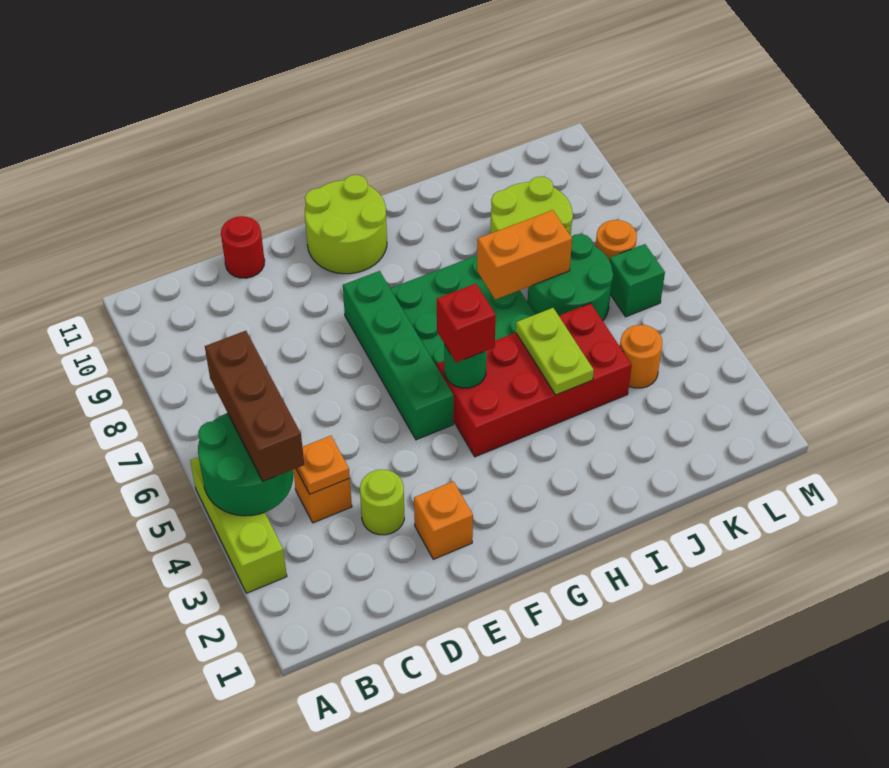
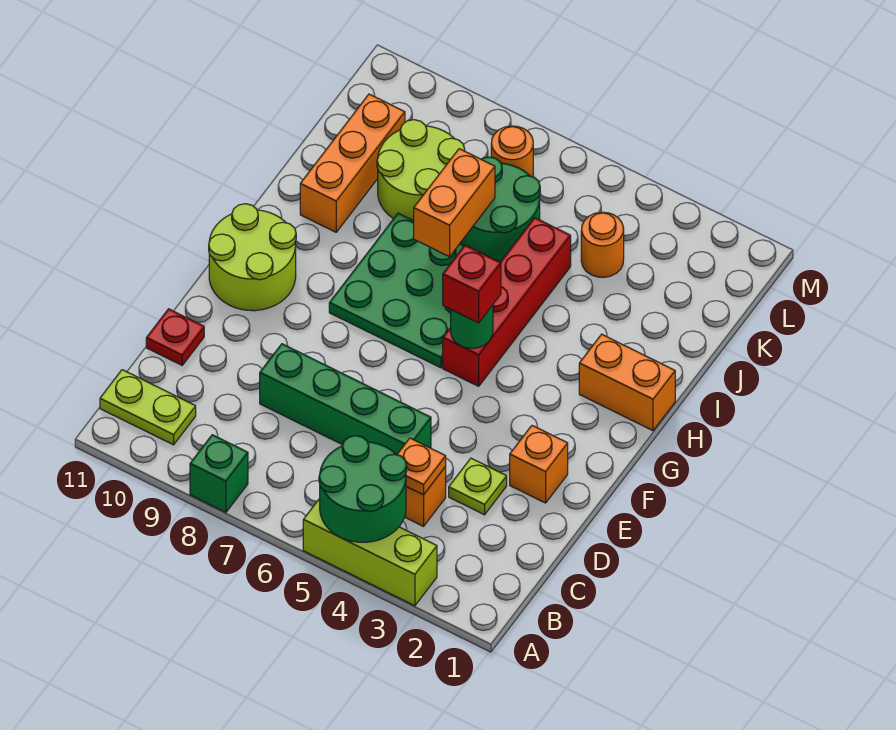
brown 1x3 brick [205,331,304,481] -> none
lime 1x1 round brick [360,470,404,535] -> lime 1x1 plate [449,458,507,515]
red 1x1 round brick [221,216,265,278] -> red 1x1 plate [146,309,204,365]
green 1x4 brick [343,271,454,440] -> green 1x4 brick moved to [260,344,431,454]
red 2x4 brick [437,303,632,457] -> red 1x4 brick [443,218,571,386]
none -> orange 1x2 brick [579,334,675,431]
lime 1x2 plate [516,308,594,395] -> lime 1x2 plate moved to [100,370,196,445]
none -> orange 1x3 brick [300,94,405,232]
green 1x1 brick [609,244,665,317] -> green 1x1 brick moved to [190,435,248,512]

